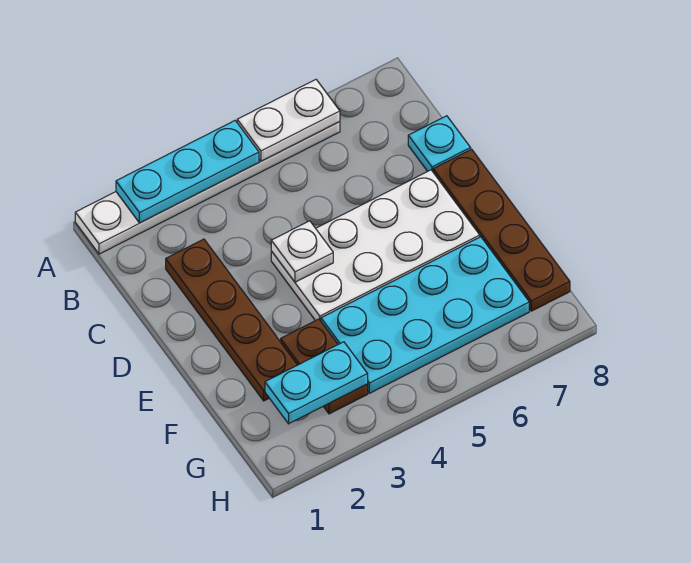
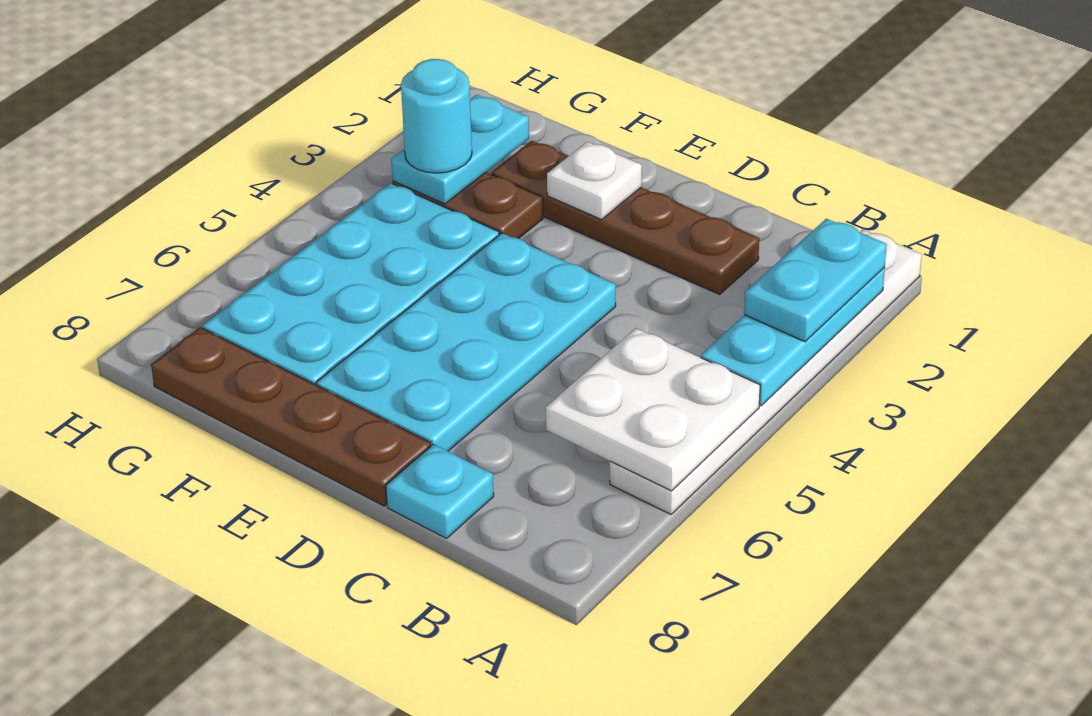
none -> cyan 1x2 plate [744,219,887,342]
white 1x2 plate [237,80,340,161] -> white 2x2 plate [546,328,760,491]
white 2x4 plate [271,170,480,321] -> cyan 2x4 plate [316,233,616,451]
white 1x1 plate [271,221,333,282] -> white 1x1 plate moved to [547,142,642,219]
none -> cyan 1x1 round brick [401,59,472,173]

